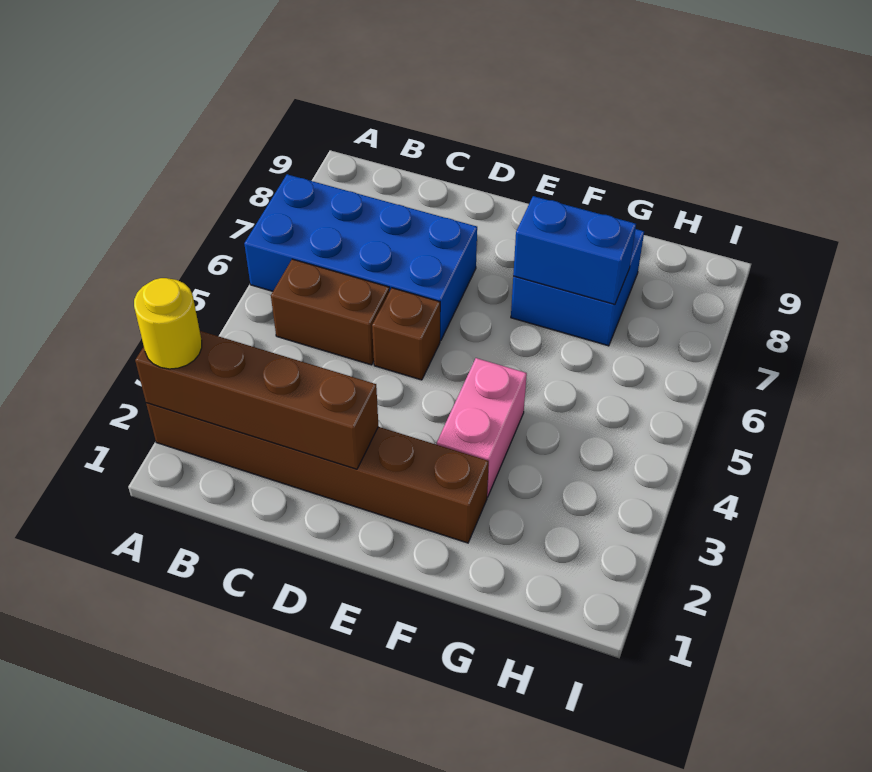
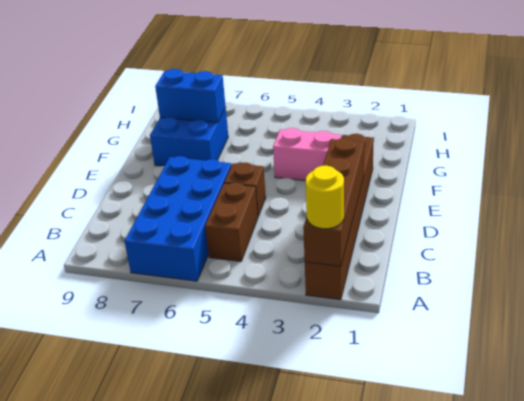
blue 1x2 brick [513,196,636,304] -> blue 1x2 brick turned to [155,69,226,123]

